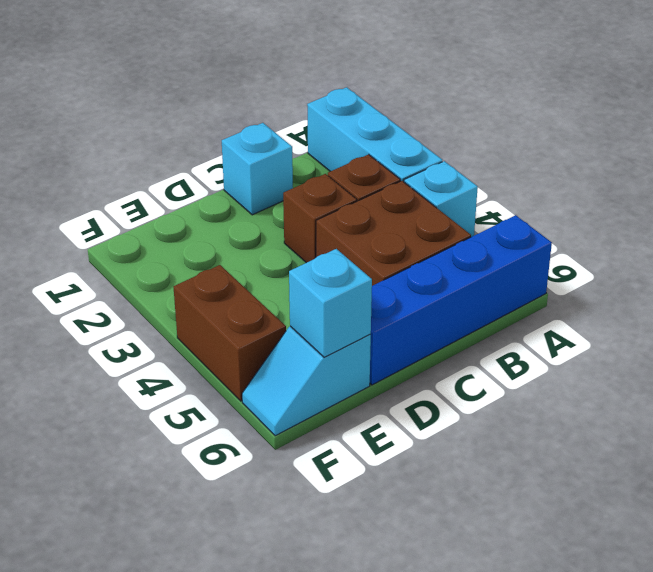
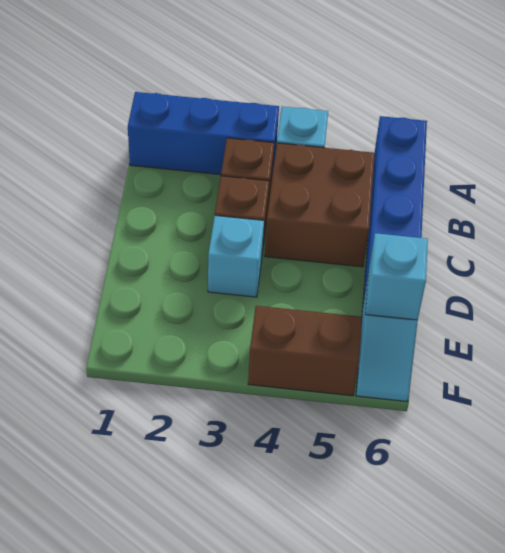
cyan 1x3 brick [307,87,443,182] -> blue 1x3 brick [128,92,279,176]
cyan 1x1 brick [222,123,293,215] -> cyan 1x1 brick moved to [208,215,264,297]

